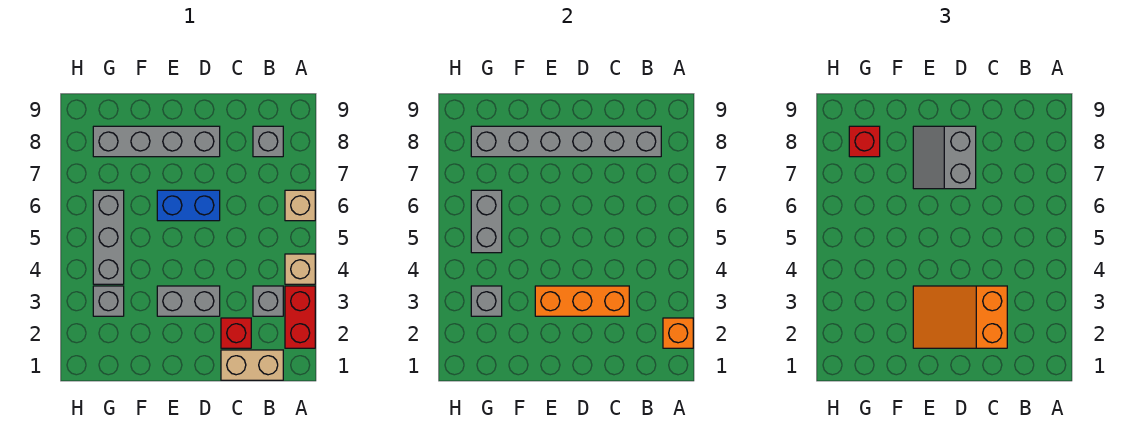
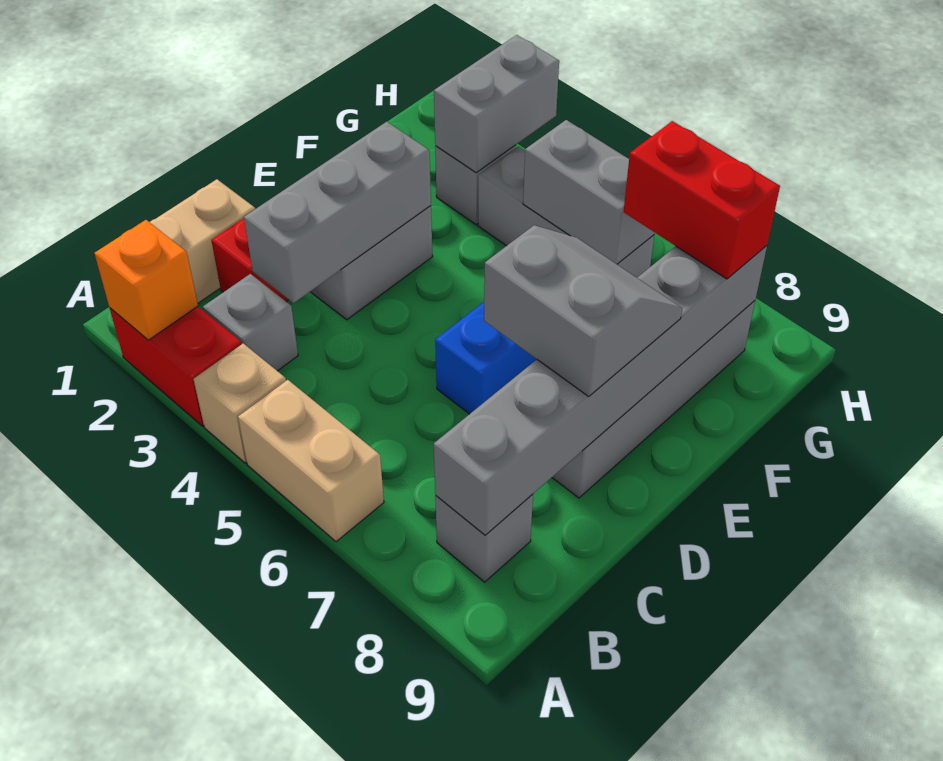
tan 1x1 brick [285,190,315,221] -> tan 1x2 brick [238,380,384,542]
orange 2x3 slope [913,286,1007,348] -> none
orange 1x3 brick [535,286,629,316] -> grey 1x3 brick [244,122,431,303]
grey 1x1 brick [471,286,502,316] -> grey 1x2 brick [434,35,559,173]
red 1x1 brick [849,126,880,157] -> red 1x2 brick [624,121,780,279]

